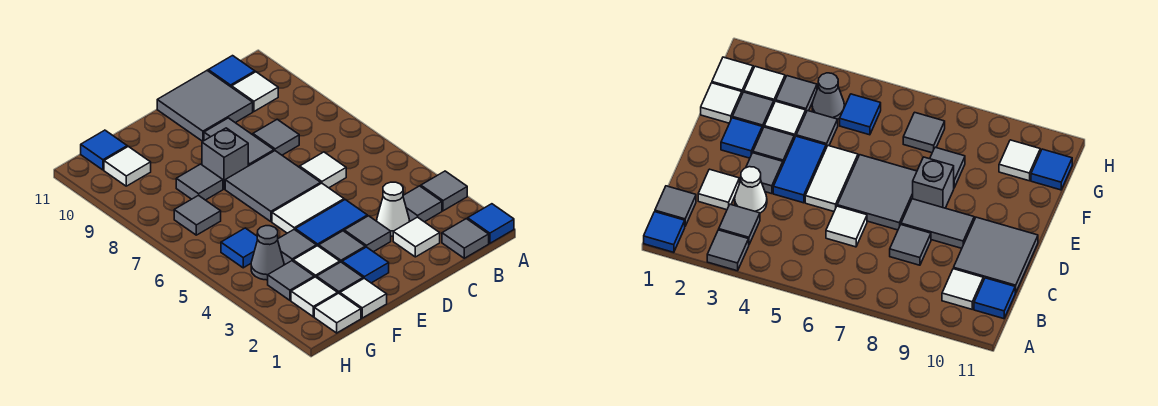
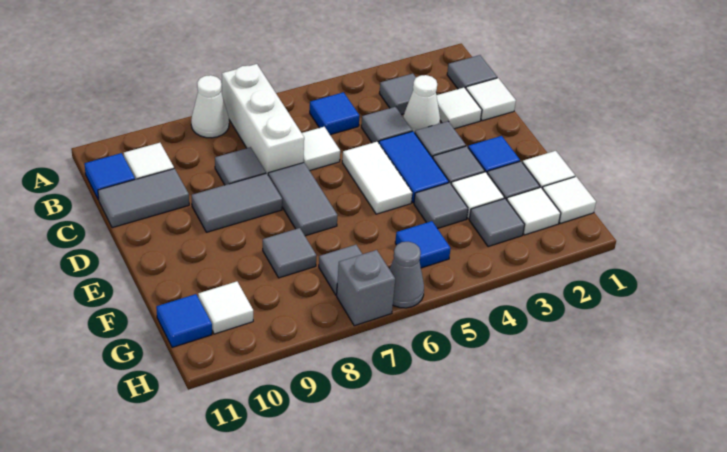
blue 1x1 tile [468,204,514,243] -> blue 1x1 tile moved to [310,92,360,135]
grey 1x1 tile [421,171,467,211] -> grey 1x1 tile moved to [361,107,412,143]
none -> white 1x3 brick [222,64,304,174]
none -> white 1x1 cone [191,75,229,138]
none -> white 1x1 tile [466,78,516,121]
grey 2x2 tile [157,71,253,141] -> grey 1x2 tile [98,169,189,228]
grey 2x2 tile [225,151,321,222] -> grey 1x2 tile [268,163,338,236]
grey 1x1 brick [202,128,248,189] -> grey 1x1 brick moved to [337,250,395,326]
grey 1x1 cone [251,226,284,280] -> grey 1x1 cone moved to [390,242,424,308]

